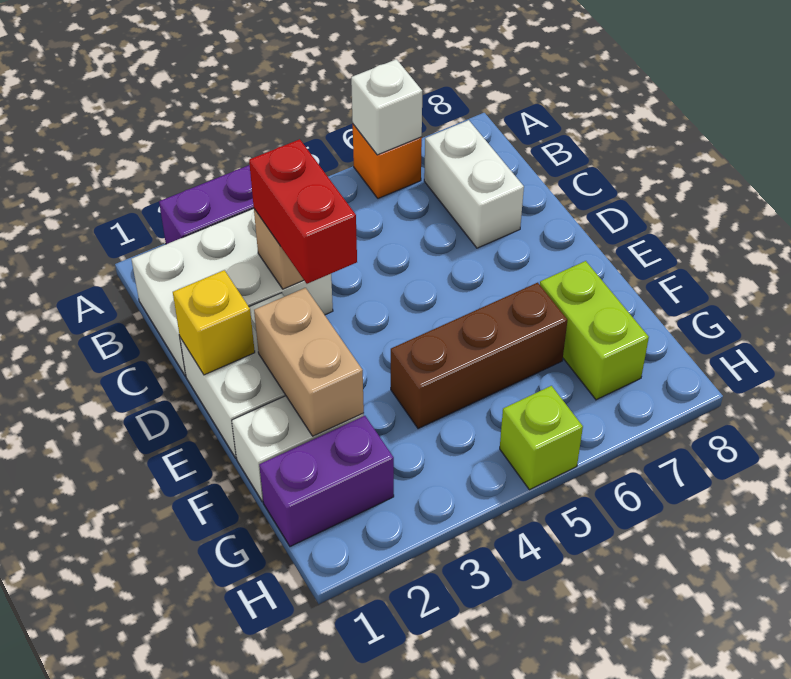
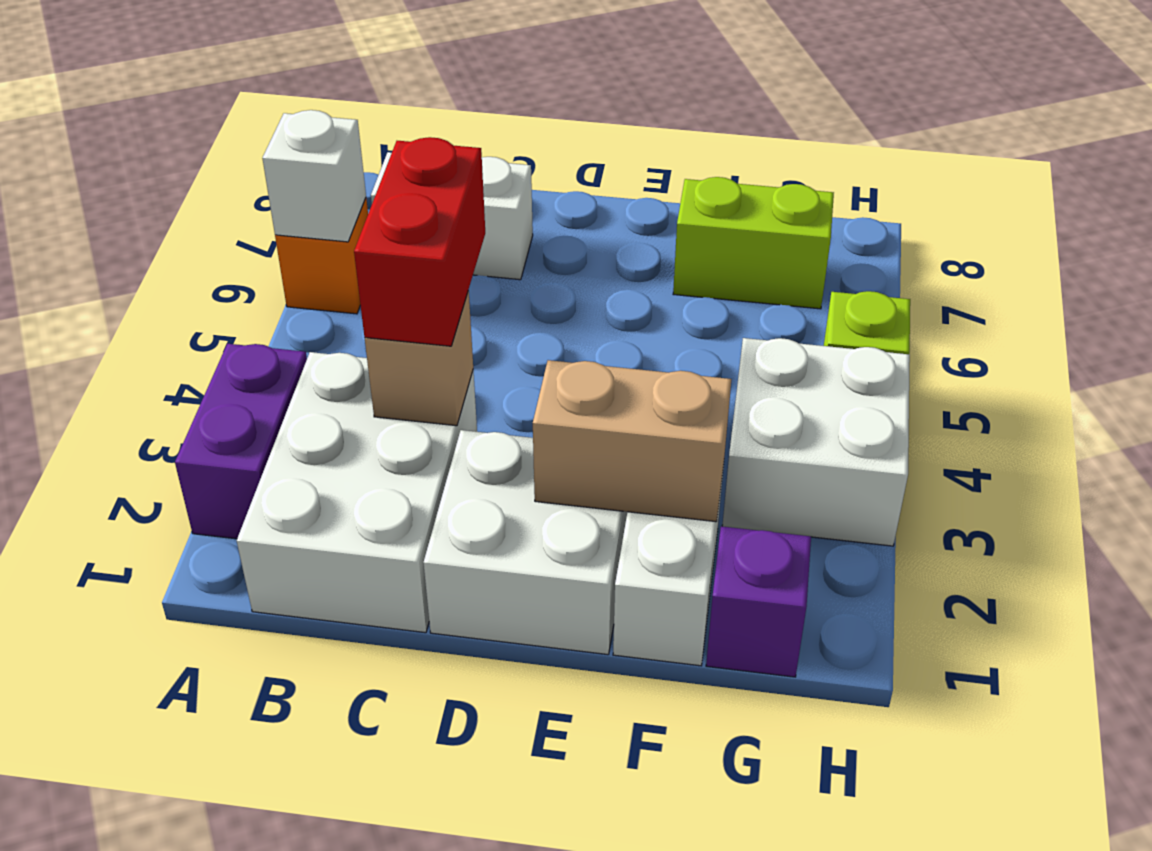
red 1x2 brick [249,139,357,284] -> red 1x2 brick turned to [354,137,485,346]
yellow 1x1 brick [173,270,255,375] -> none
brown 1x3 brick [391,283,567,429] -> none
purple 1x2 brick [259,416,394,546] -> purple 1x1 brick [706,526,811,677]
none -> white 2x2 brick [722,338,910,546]

